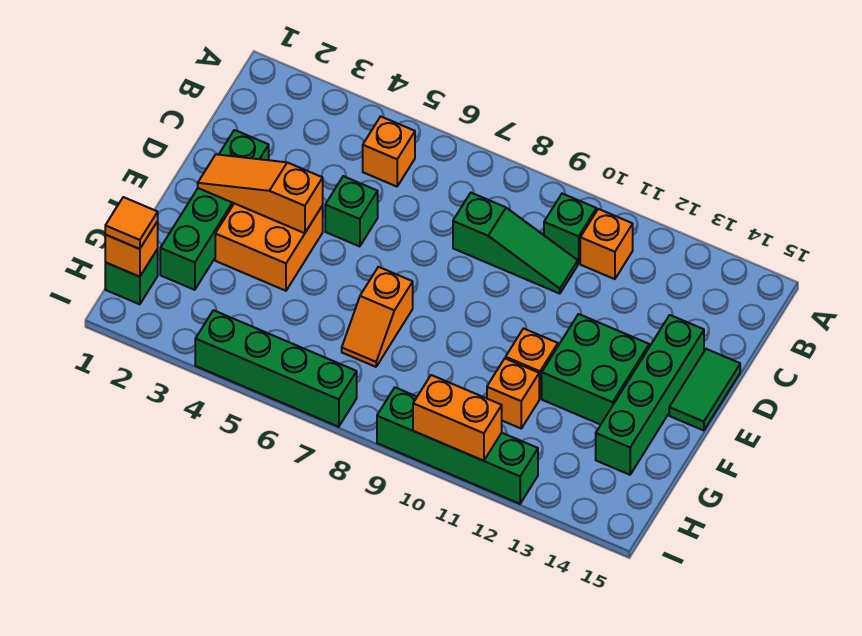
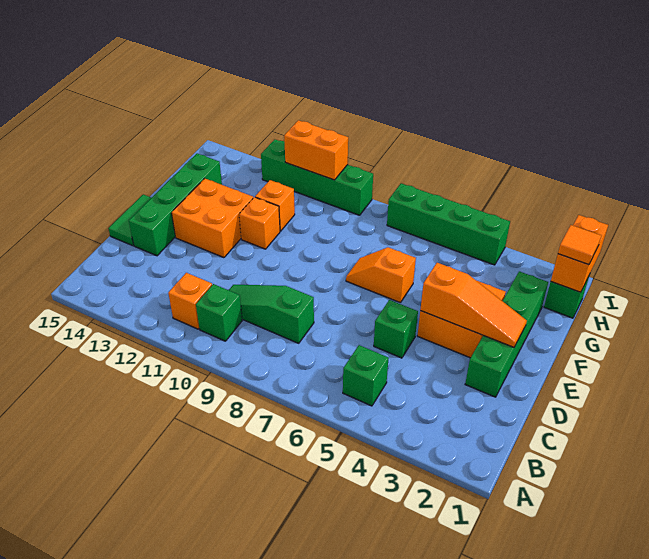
orange 1x1 brick [363,117,415,187] -> green 1x1 brick [343,345,389,406]
green 2x2 brick [542,314,649,425] -> orange 2x2 brick [172,178,253,258]
orange 1x2 slope [342,267,413,367] -> orange 1x2 slope turned to [346,247,416,303]
orange 1x1 brick [105,221,158,277] -> orange 1x2 brick [551,215,608,292]

